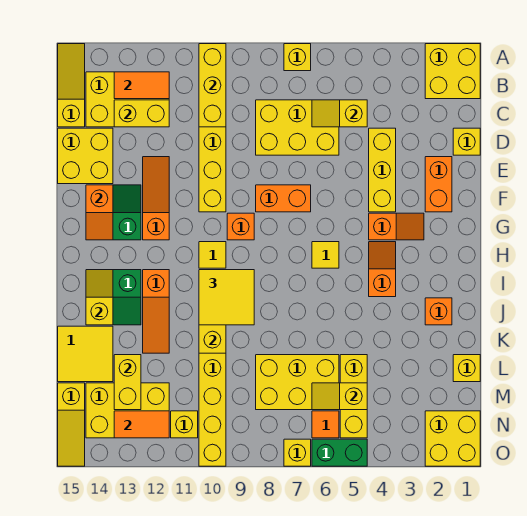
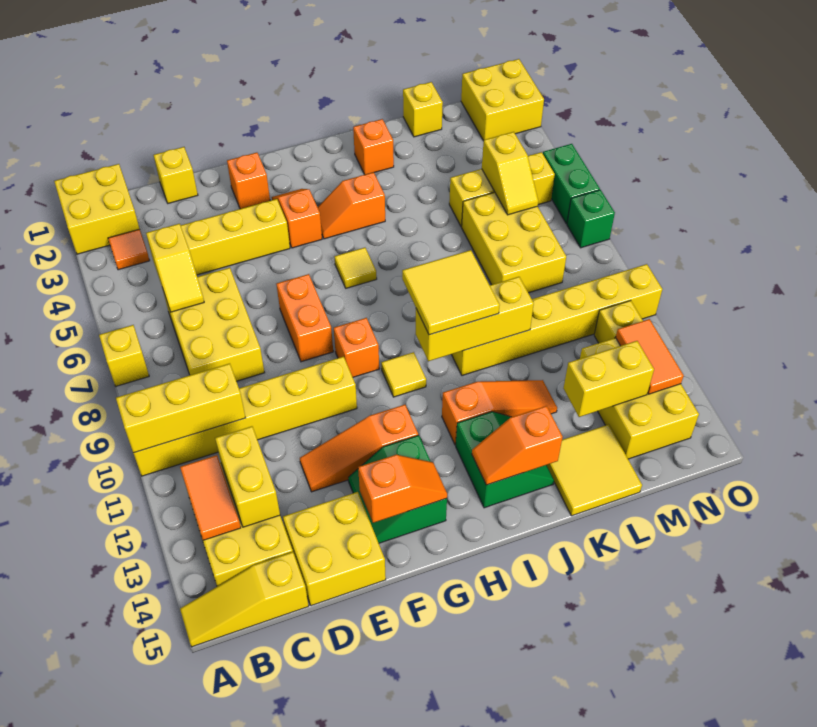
orange 1x2 brick [425,157,452,212] -> orange 1x1 brick [227,153,270,209]
yellow 1x2 slope [86,270,113,325] -> orange 1x2 slope [472,406,562,485]
yellow 1x3 slope [58,383,85,466] -> none
orange 1x1 tile [312,411,339,438] -> orange 1x1 tile moved to [108,229,150,270]
yellow 1x1 brick [284,439,311,466] -> green 1x1 brick [567,190,615,248]

